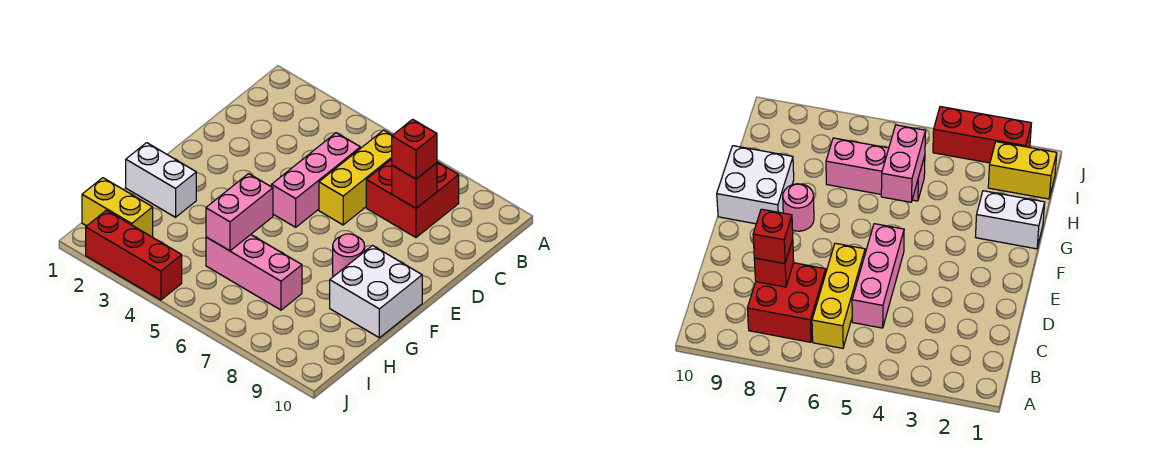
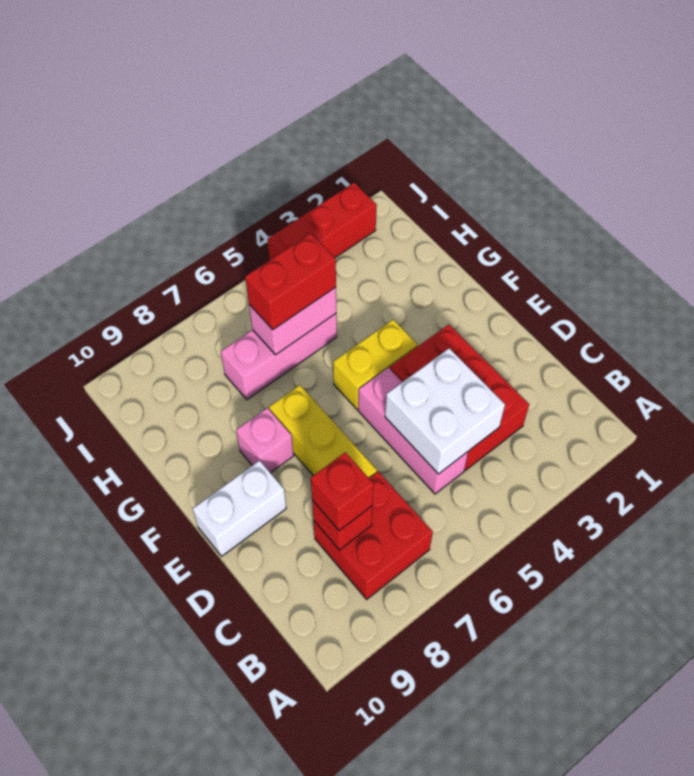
yellow 1x3 brick [319,130,392,225] -> yellow 1x3 brick moved to [269,385,377,478]
none -> red 2x3 brick [390,324,529,470]
pink 1x1 round brick [333,234,365,277] -> pink 1x1 brick [236,408,294,473]
white 2x2 brick [330,246,422,338] -> white 2x2 brick moved to [385,348,505,474]
white 1x2 brick [126,143,196,217] -> white 1x2 brick moved to [193,461,286,556]
pink 1x2 brick [206,174,273,251] -> pink 1x2 brick turned to [249,287,336,355]
none -> red 1x2 brick [245,234,336,330]
yellow 1x2 brick [82,178,153,237] -> yellow 1x2 brick moved to [333,320,418,410]

